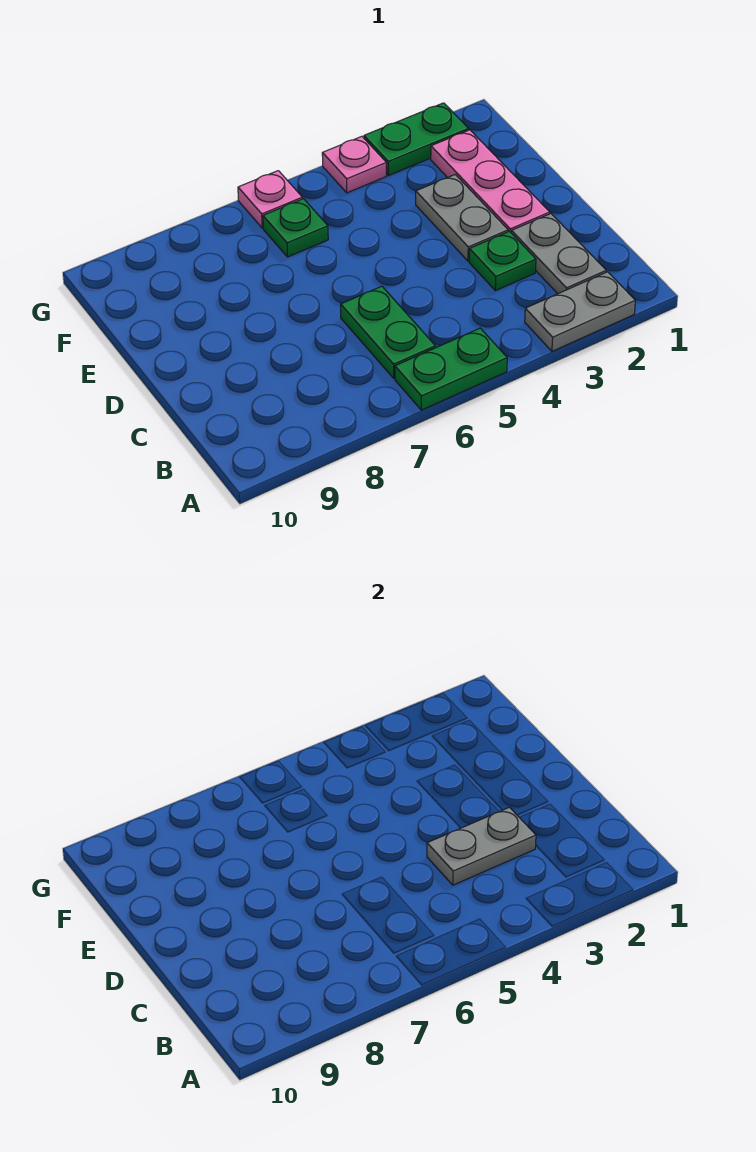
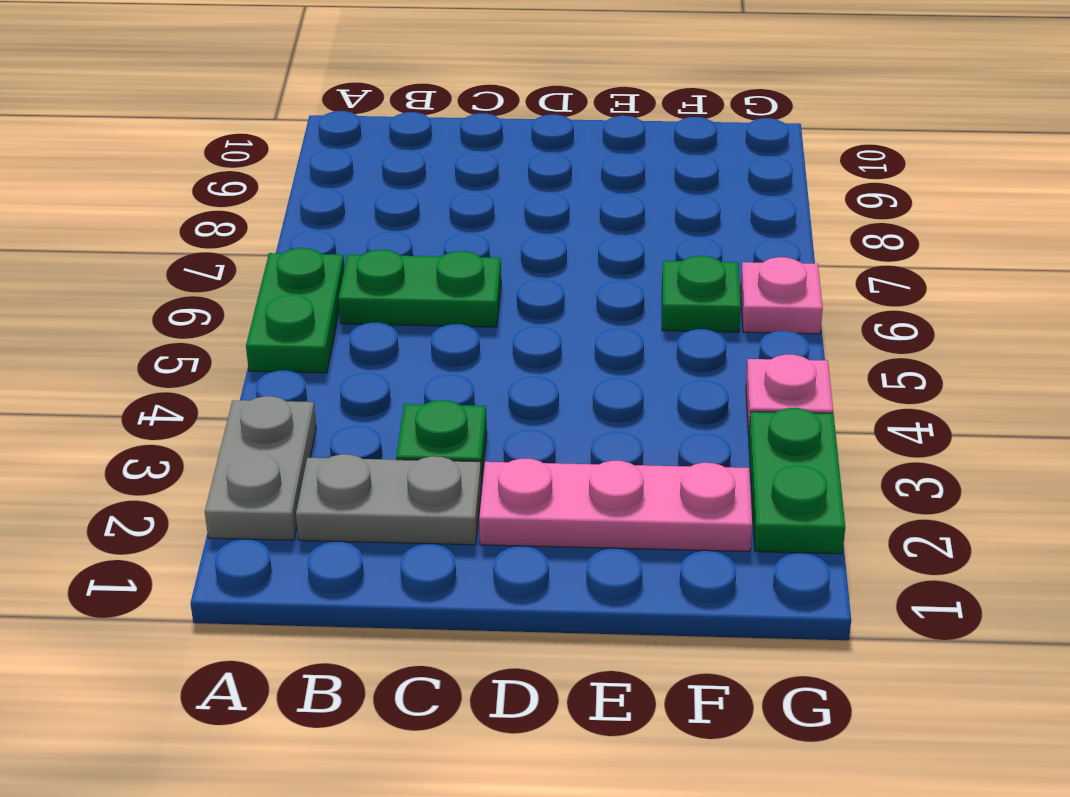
grey 1x2 plate [427,807,536,885] -> none
grey 1x2 plate [416,175,508,261] -> none

